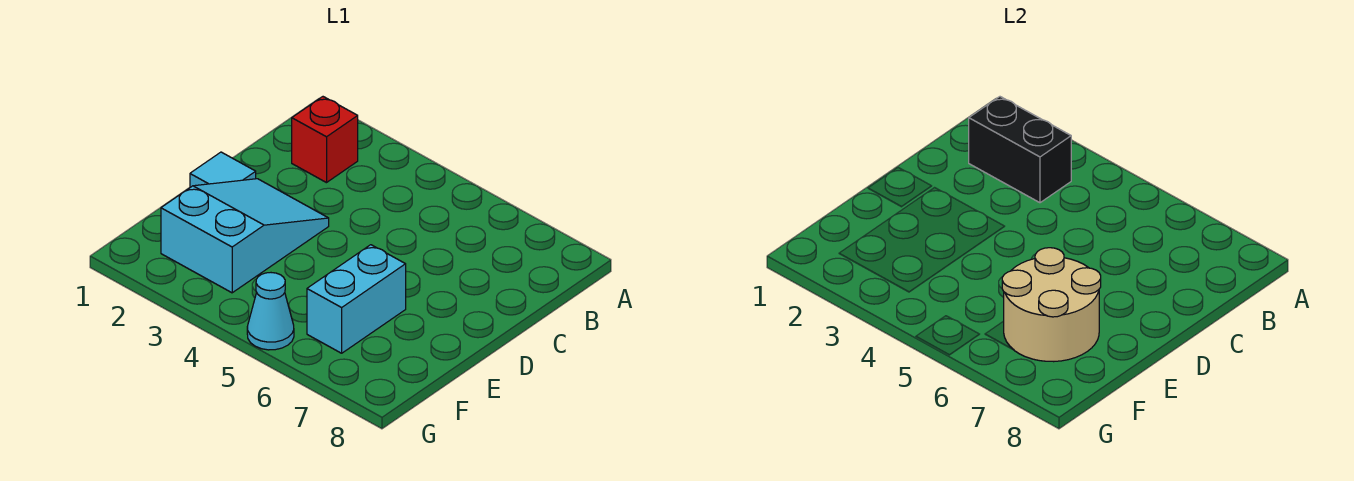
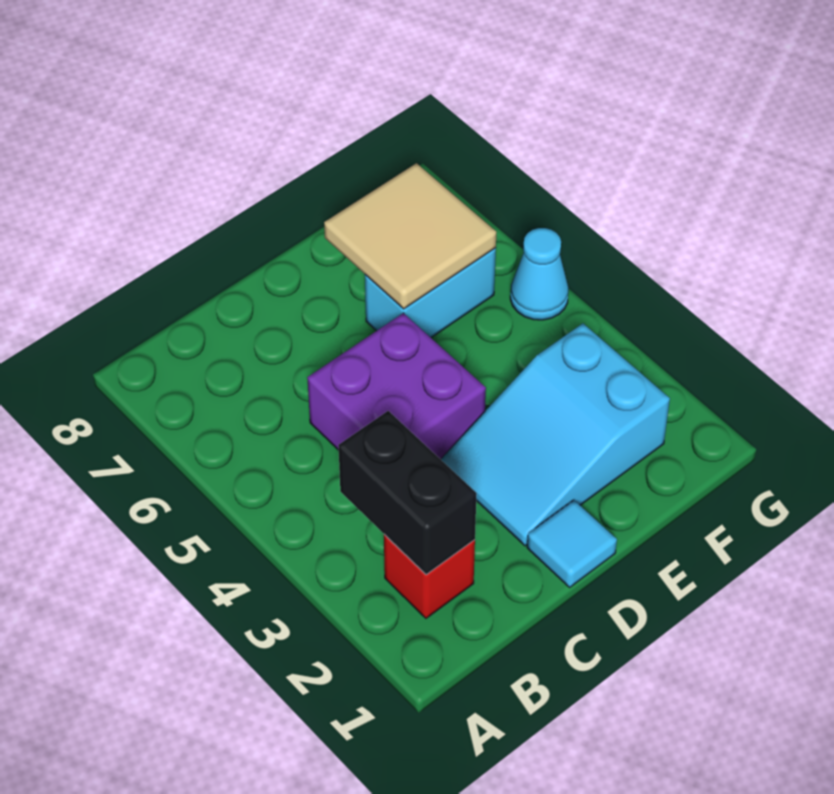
none -> purple 2x2 brick [307,313,486,459]
tan 2x2 round brick [1002,248,1101,362] -> tan 2x2 tile [324,163,496,309]

